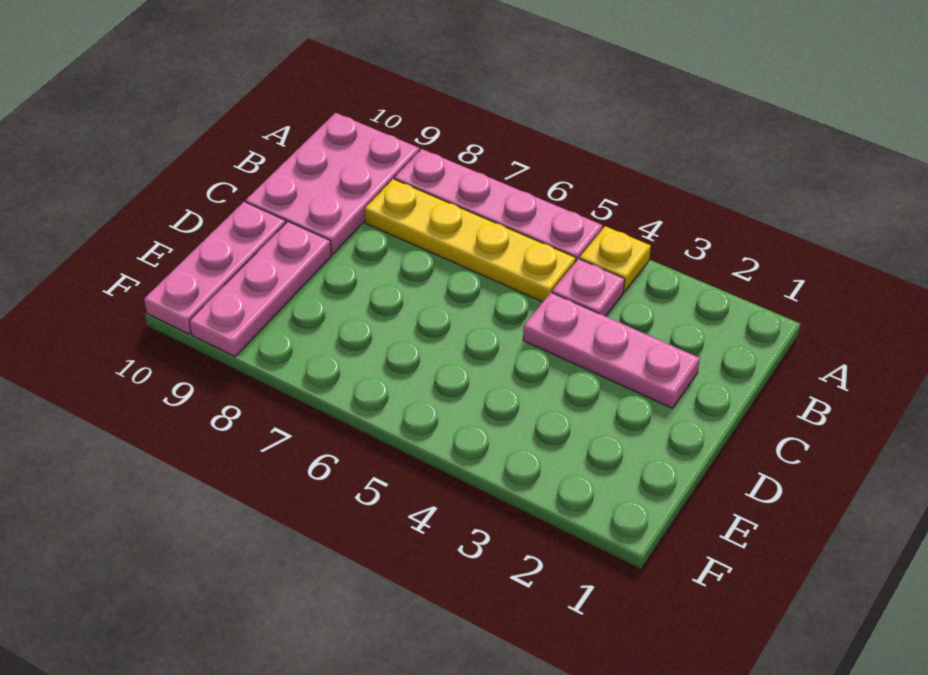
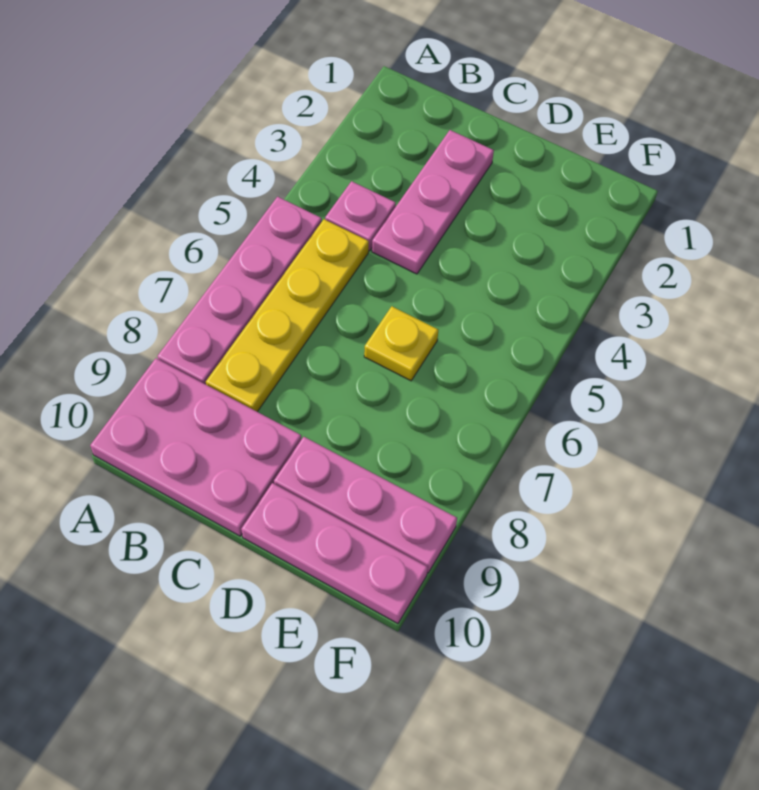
yellow 1x1 plate [580,226,651,292] -> yellow 1x1 plate moved to [364,306,438,381]

